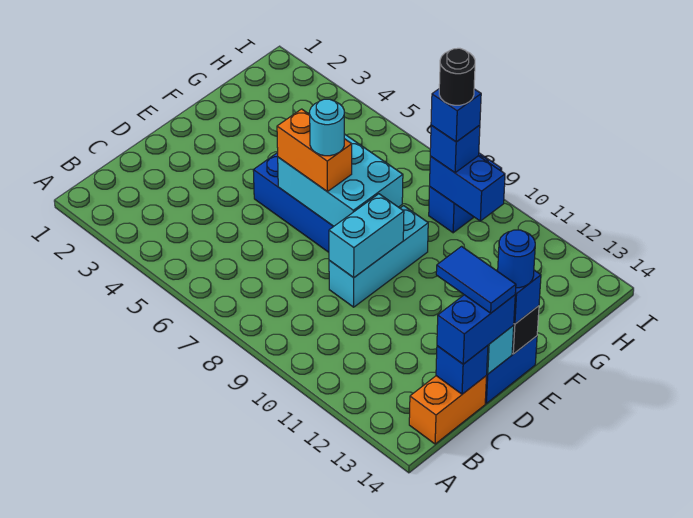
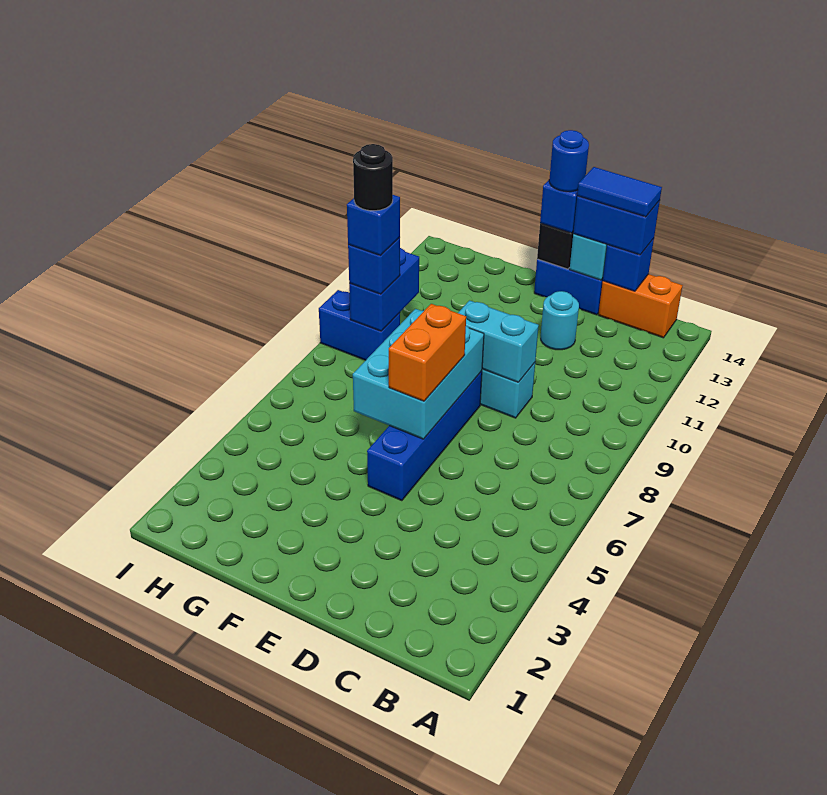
blue 1x2 tile [436,246,516,313] -> blue 1x2 tile turned to [577,167,662,217]
cyan 1x1 round brick [310,99,344,156] -> cyan 1x1 round brick moved to [541,291,579,350]

